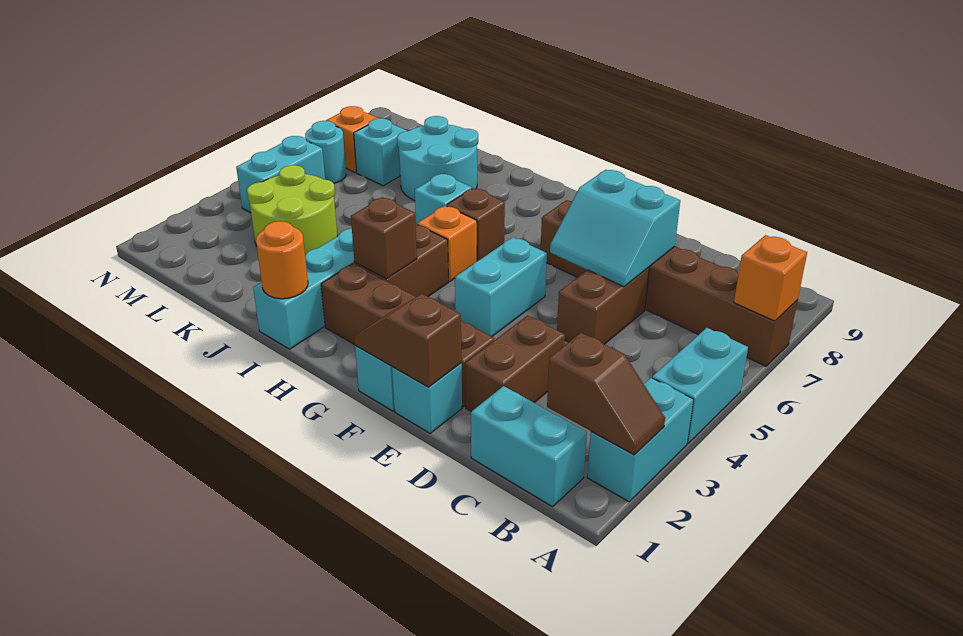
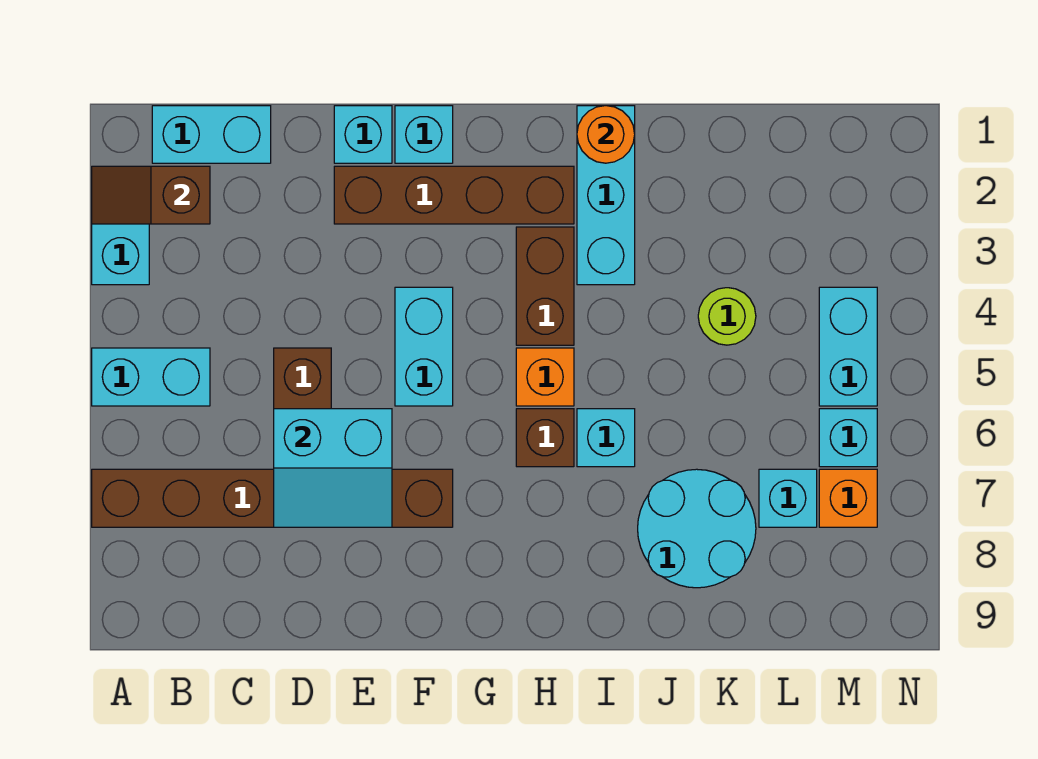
cyan 1x2 brick [652,328,748,443] -> cyan 1x2 brick turned to [92,348,210,406]
orange 1x1 brick [734,235,807,321] -> none
brown 1x2 brick [465,315,565,412] -> none
cyan 2x2 slope [550,170,680,287] -> cyan 2x2 slope turned to [274,409,392,527]
brown 1x2 slope [354,294,462,387] -> none
brown 1x1 brick [351,197,417,279] -> none
lime 2x2 round brick [247,165,337,255] -> lime 1x1 round brick [698,288,756,345]
cyan 1x1 round brick [305,121,346,183] -> cyan 1x1 brick [819,409,877,467]

